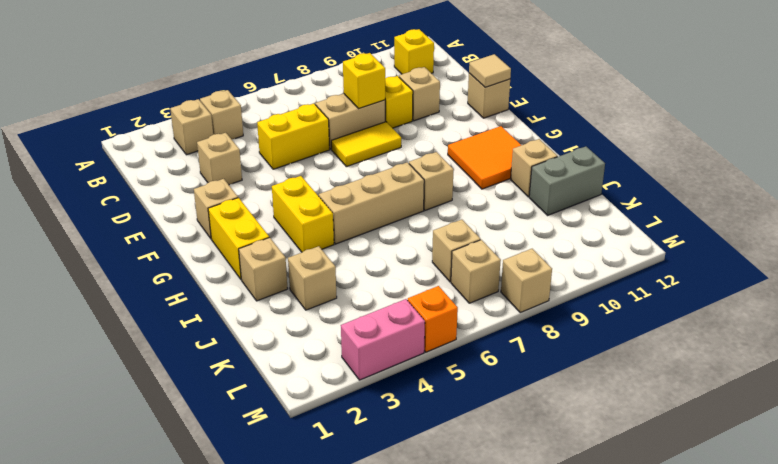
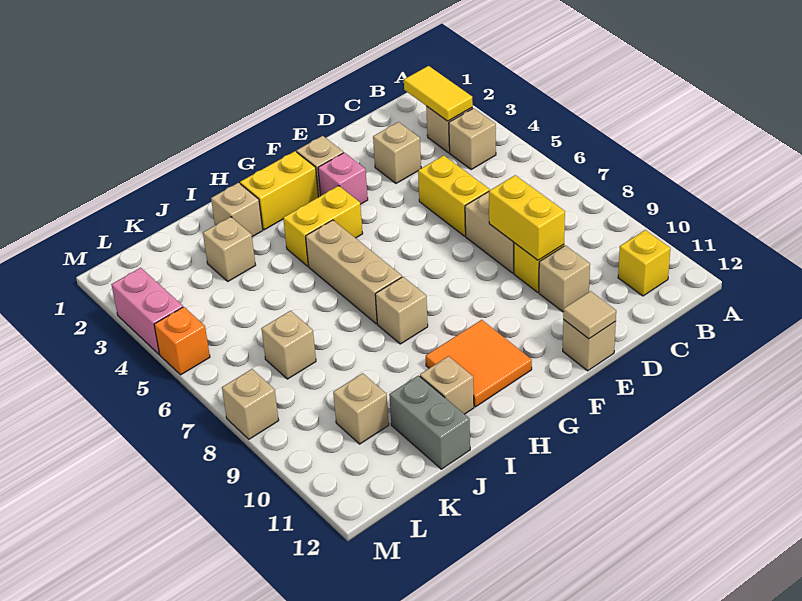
yellow 1x1 brick [343,53,385,109] -> yellow 1x2 brick [489,175,565,260]
yellow 1x2 tile [331,122,401,167] -> yellow 1x2 tile moved to [404,66,473,121]
none -> pink 1x1 brick [318,153,368,204]
tan 1x1 brick [451,240,501,303] -> tan 1x1 brick moved to [333,373,389,444]

